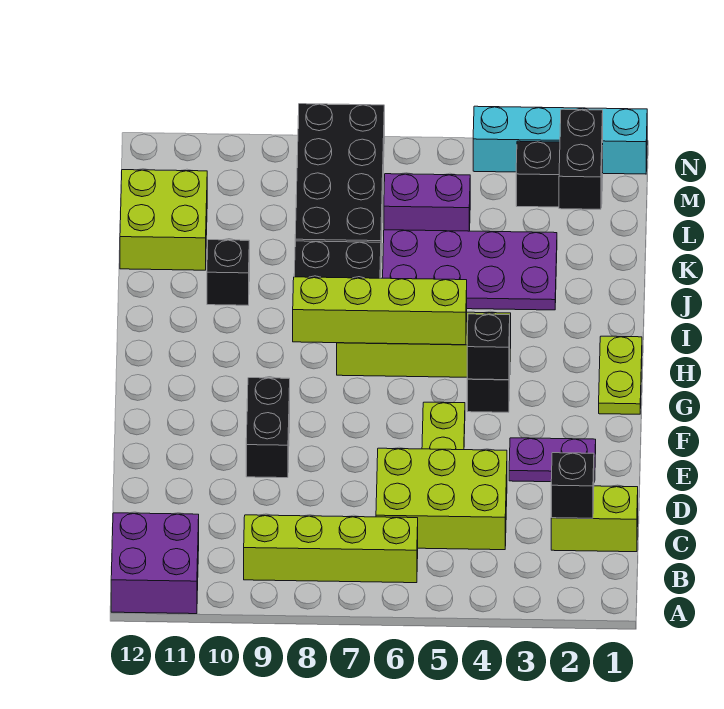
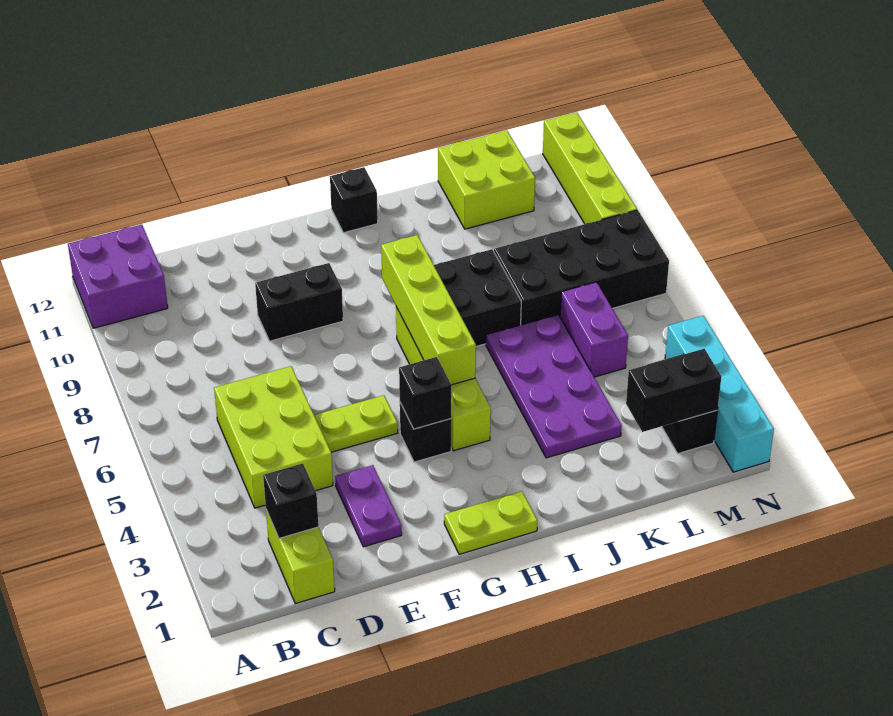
lime 1x4 brick [244,515,418,583] -> lime 1x4 brick moved to [543,112,637,224]
black 1x1 brick [207,240,249,305] -> black 1x1 brick moved to [330,167,378,233]

